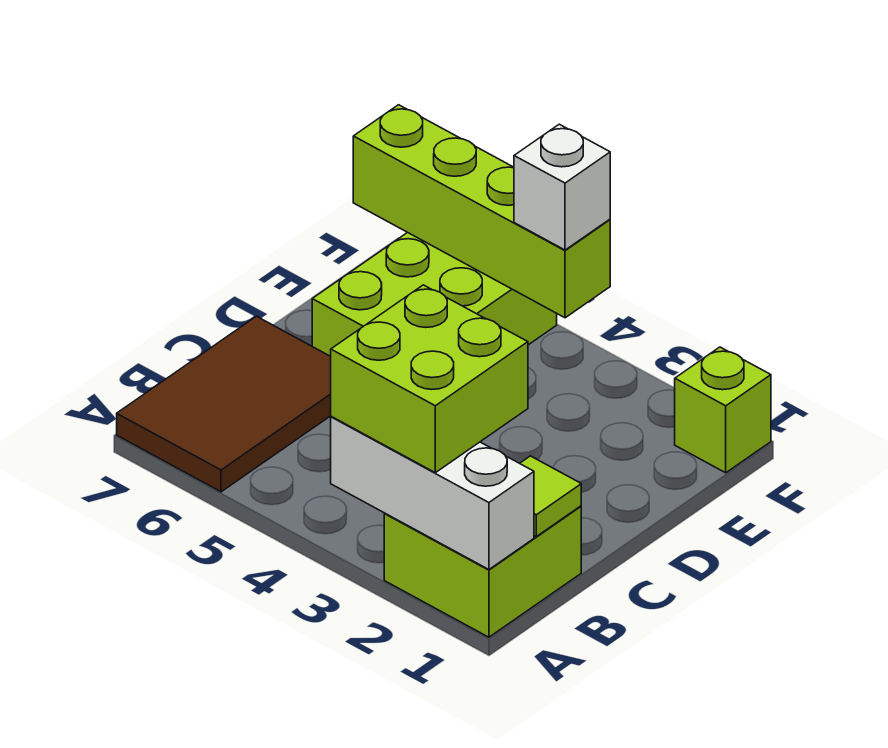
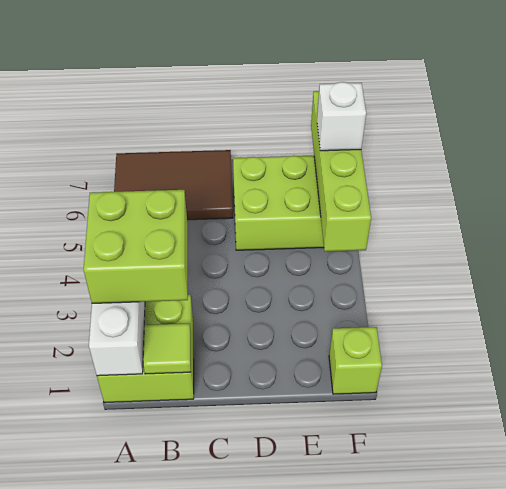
white 1x1 brick [514,124,610,250] -> white 1x1 brick moved to [317,82,366,151]

